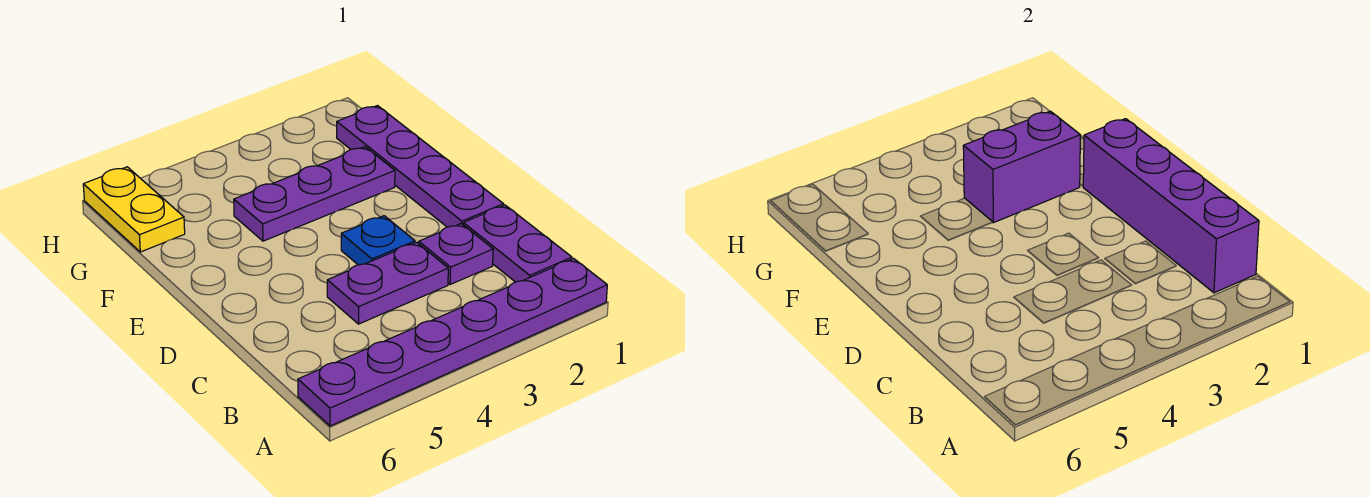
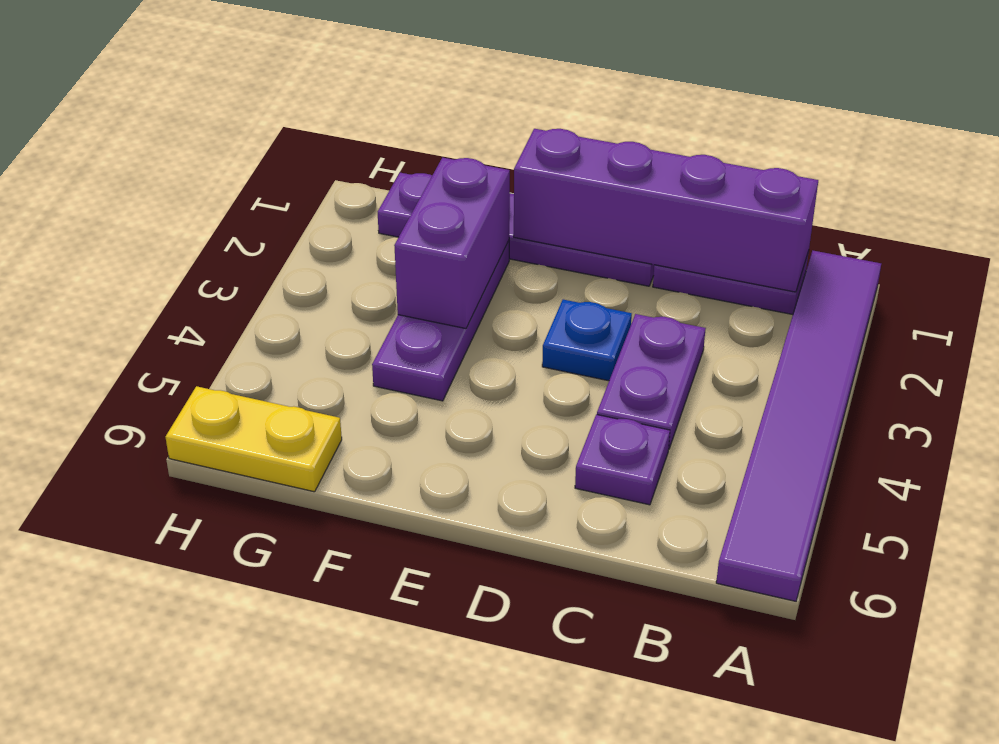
purple 1x6 plate [298,259,607,426] -> purple 1x6 tile [716,251,881,601]
purple 1x1 plate [419,224,493,285] -> purple 1x1 plate moved to [575,414,670,505]

